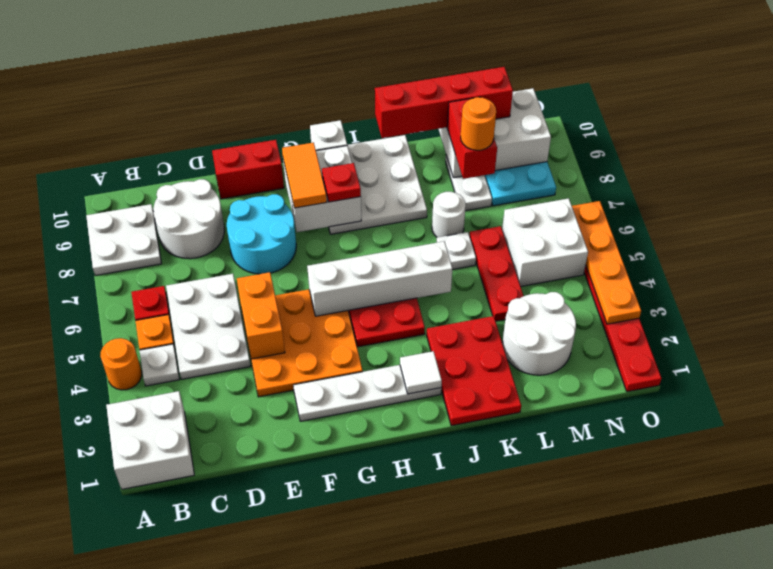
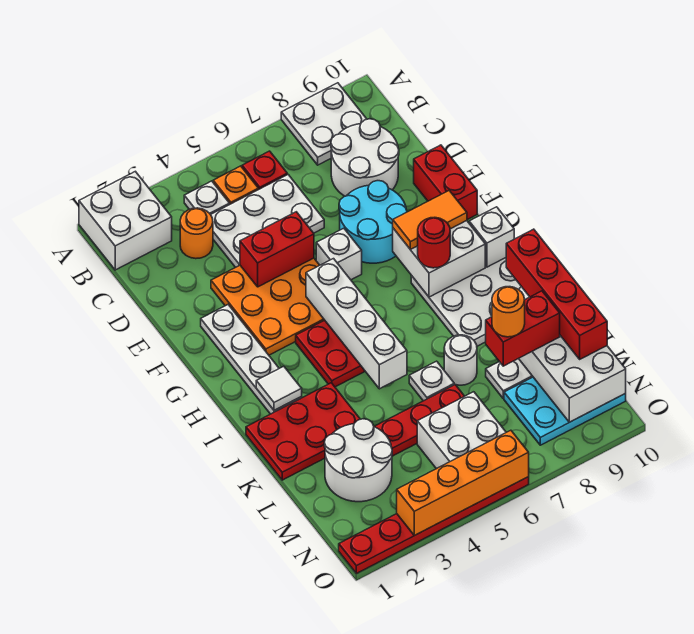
orange 1x1 round brick [100,338,142,390] -> orange 1x1 round brick moved to [180,208,213,259]
orange 1x2 brick [237,272,285,359] -> red 1x2 brick [240,212,314,287]
none -> white 1x1 brick [316,228,362,280]
red 1x1 plate [322,163,361,202] -> red 1x1 round brick [418,217,450,268]
orange 1x4 plate [572,201,641,324] -> orange 1x4 brick [397,430,529,536]

